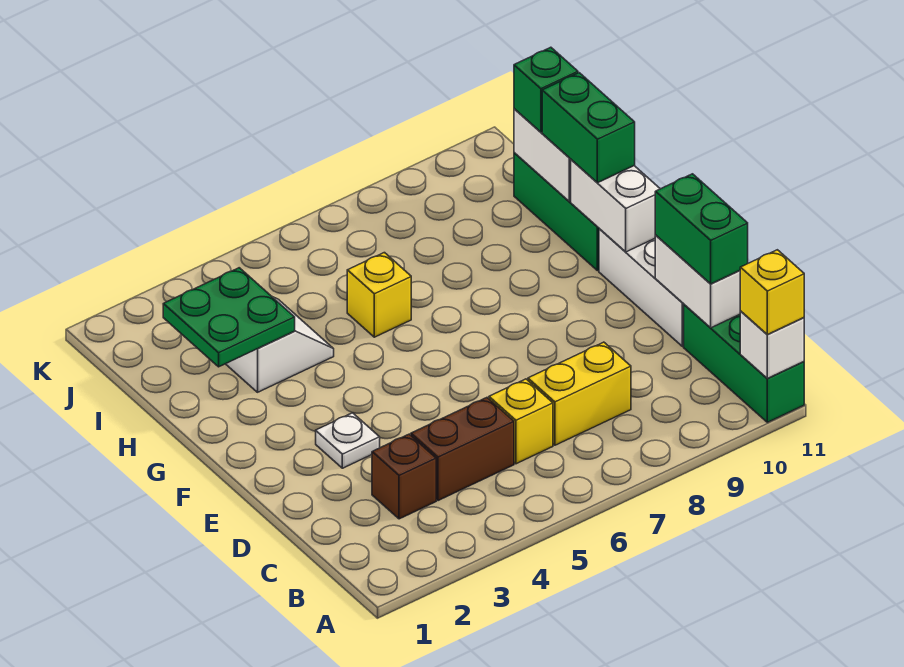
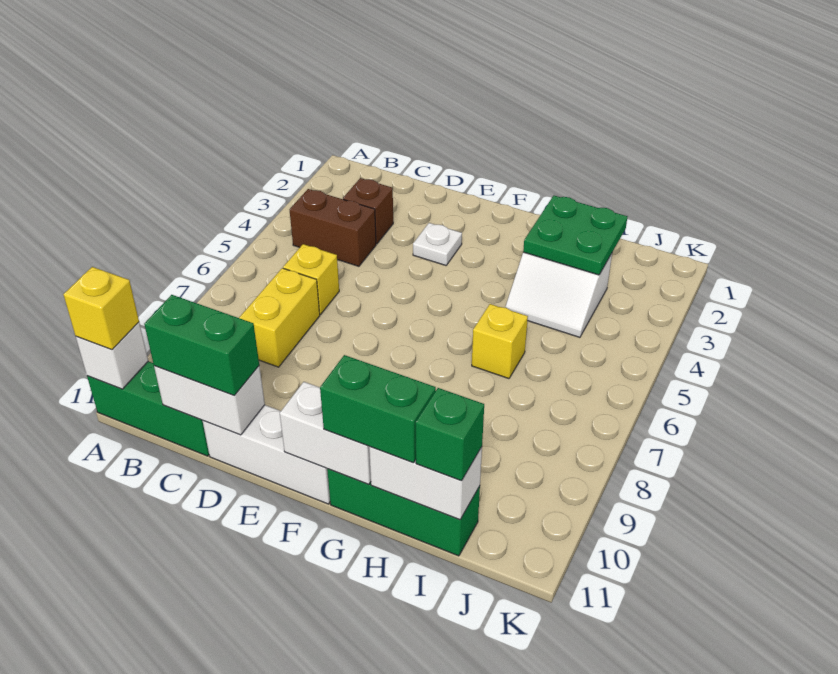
brown 1x2 brick [411,398,514,501] -> brown 1x2 brick turned to [289,189,376,266]

